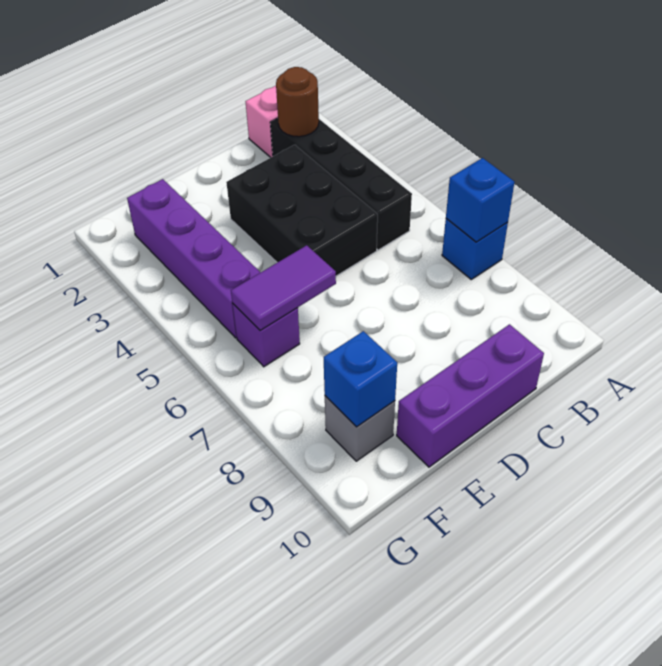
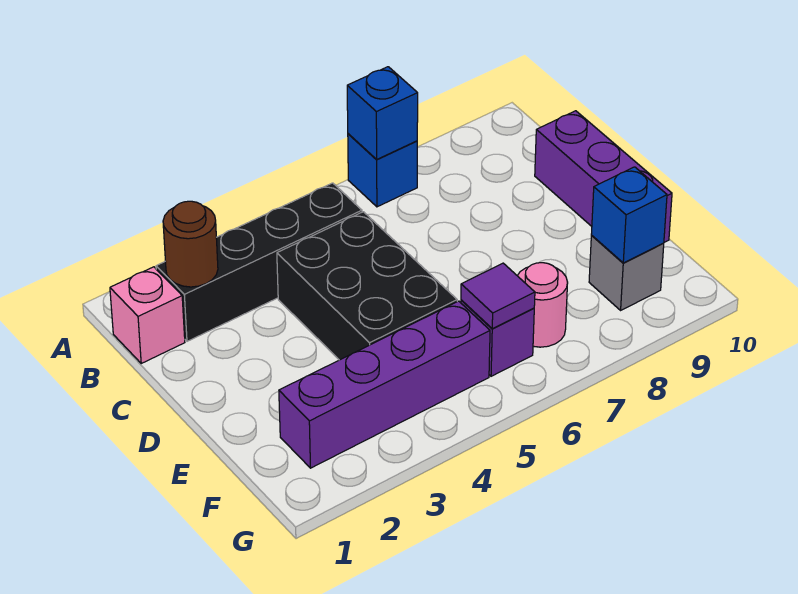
black 2x3 brick [226,145,378,276] -> black 2x3 brick turned to [277,212,457,360]
purple 1x2 tile [231,245,336,331] -> purple 1x1 tile [461,263,535,329]
none -> pink 1x1 round brick [517,263,568,347]

